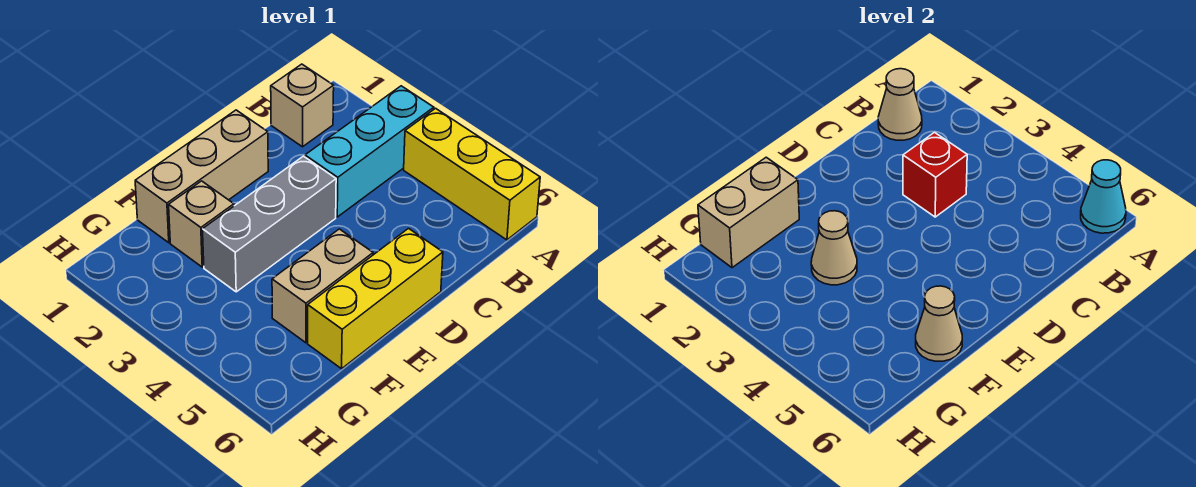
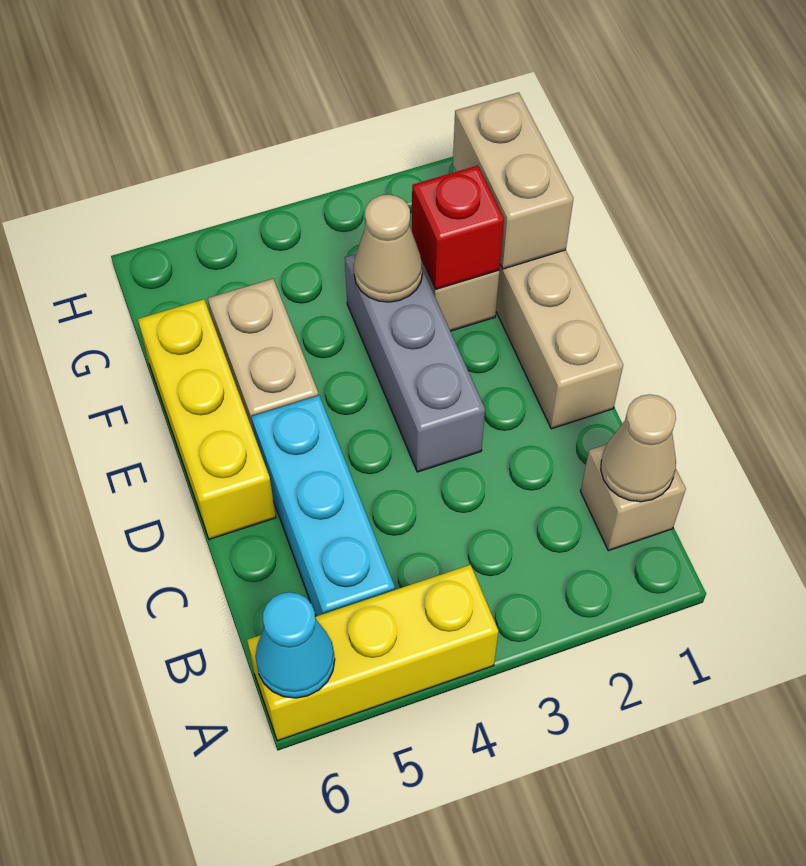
cyan 1x3 brick [305,86,434,217] -> cyan 1x3 brick moved to [251,395,395,616]
red 1x1 brick [903,132,967,217] -> red 1x1 brick moved to [412,166,504,289]
tan 1x1 cone [916,286,962,361] -> none

